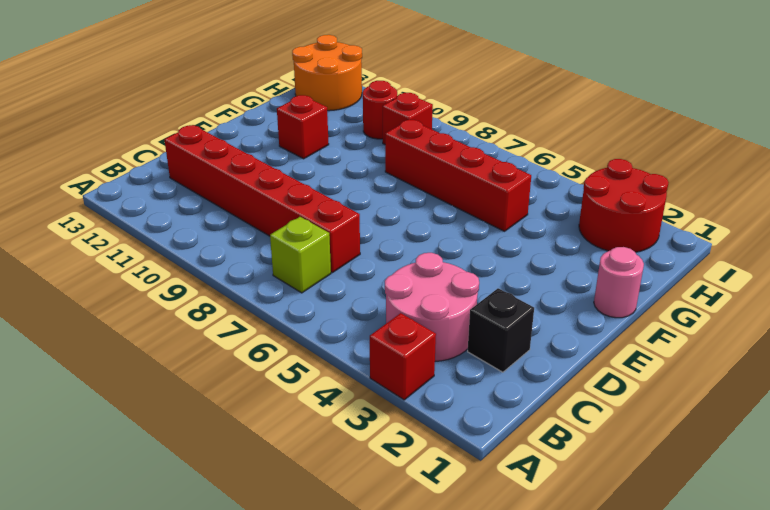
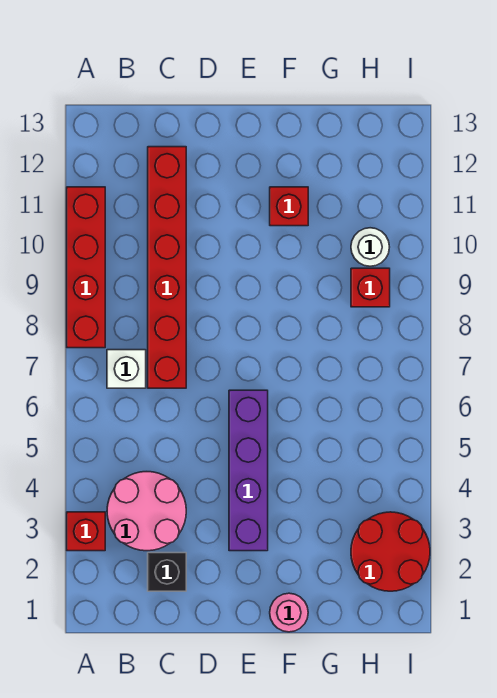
lime 1x1 brick [270,217,331,293] -> white 1x1 brick [107,350,146,388]
none -> purple 1x4 brick [229,390,268,551]
red 1x4 brick [385,119,531,231] -> red 1x4 brick moved to [67,187,105,348]
red 1x1 round brick [363,81,397,139] -> white 1x1 round brick [351,228,389,266]
orange 2x2 round brick [292,35,362,111] -> none

